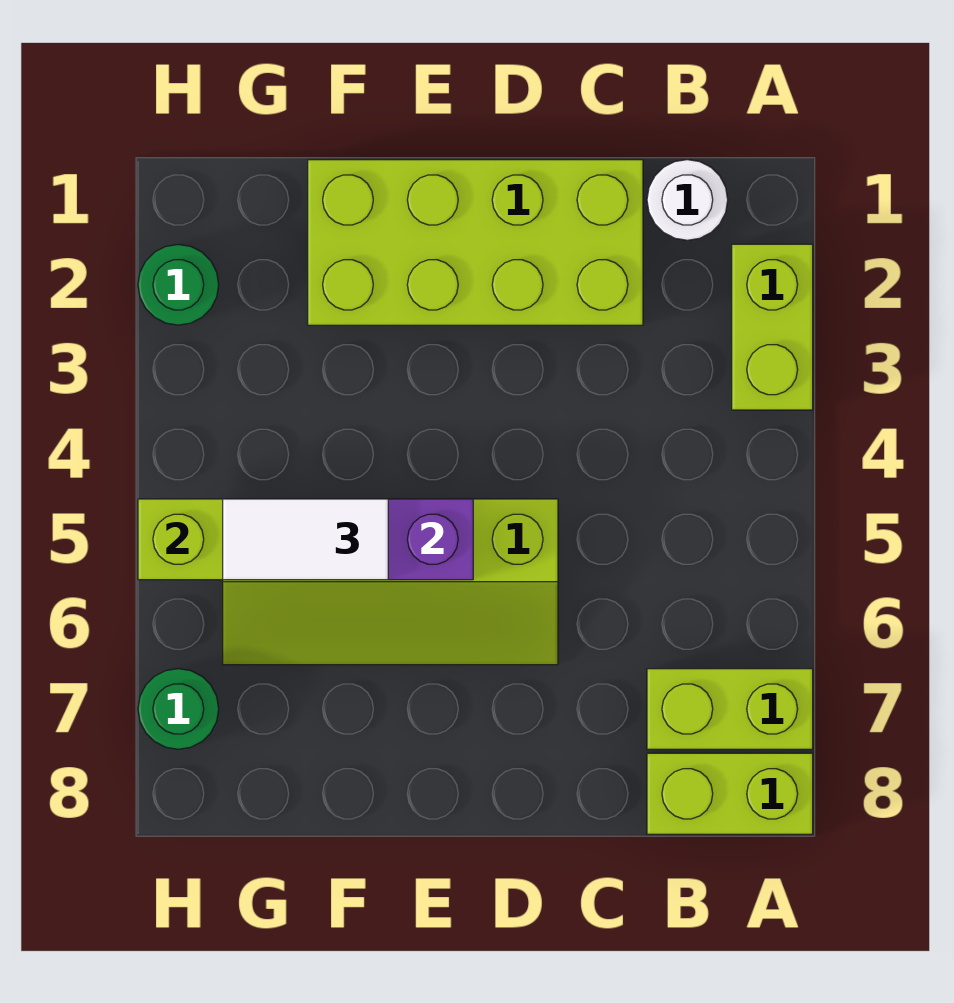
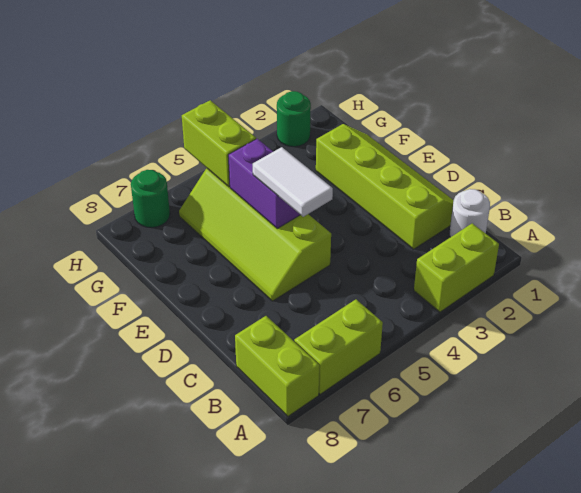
lime 1x2 brick [647,669,813,749] -> lime 1x2 brick turned to [294,299,383,394]
lime 2x4 brick [308,160,643,325] -> lime 2x4 slope [316,124,454,249]
white 1x2 tile [223,499,388,580] -> white 1x2 tile moved to [253,147,333,217]

